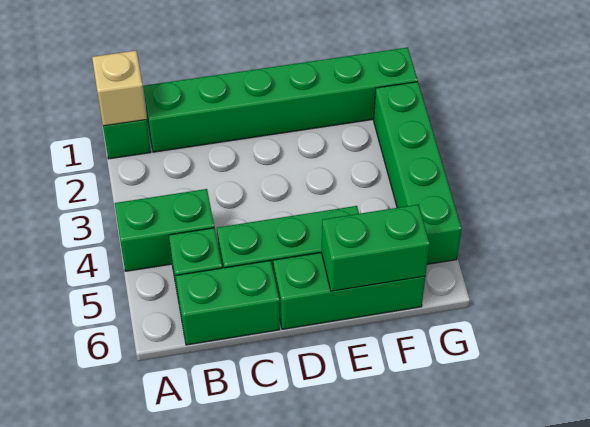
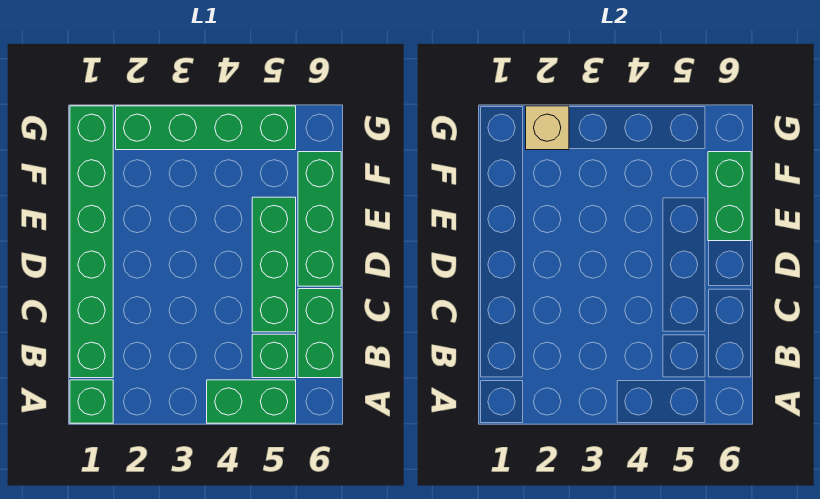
tan 1x1 brick [92,51,147,126] -> tan 1x1 brick moved to [526,106,569,150]
green 1x2 brick [115,189,214,271] -> green 1x2 brick turned to [207,380,296,423]

